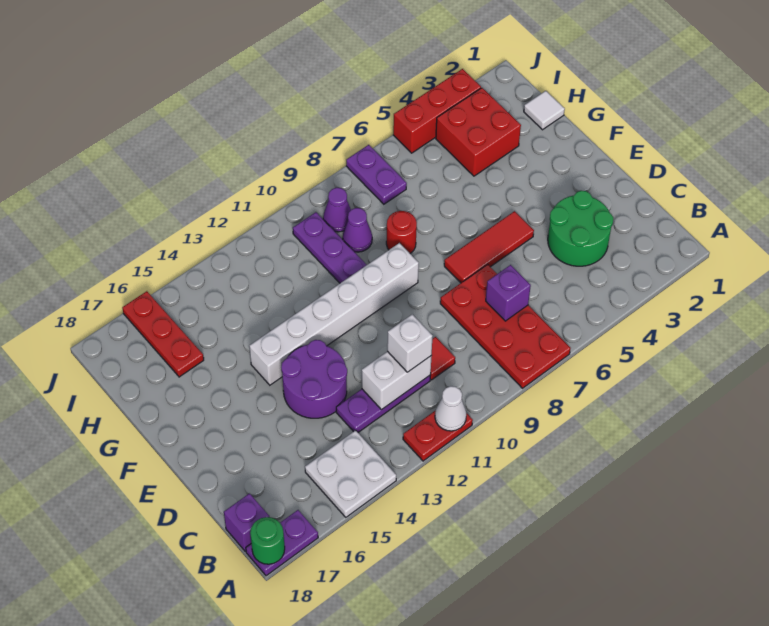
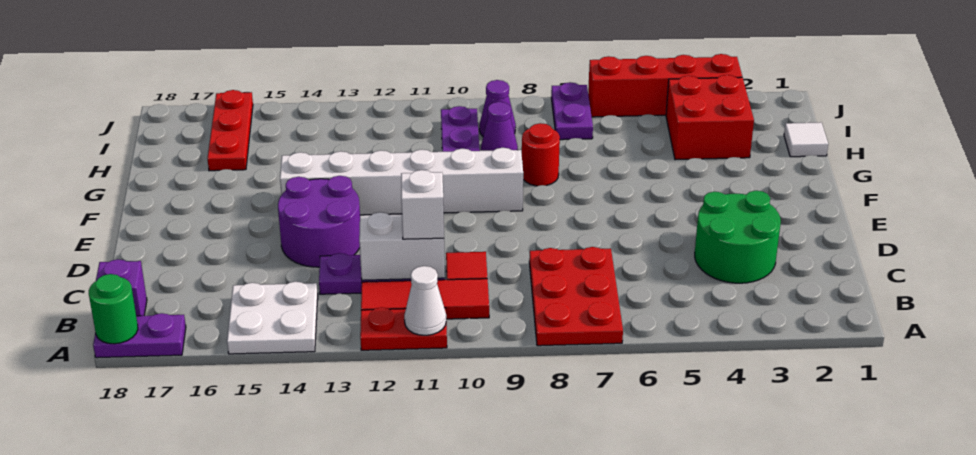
red 2x4 plate [440,264,571,388] -> red 2x3 plate [529,247,623,346]
purple 1x1 brick [486,265,531,321] -> none
red 1x3 tile [444,211,534,283] -> red 1x3 tile moved to [361,279,489,319]
red 1x3 brick [393,69,481,153] -> red 1x4 brick [588,54,742,117]

